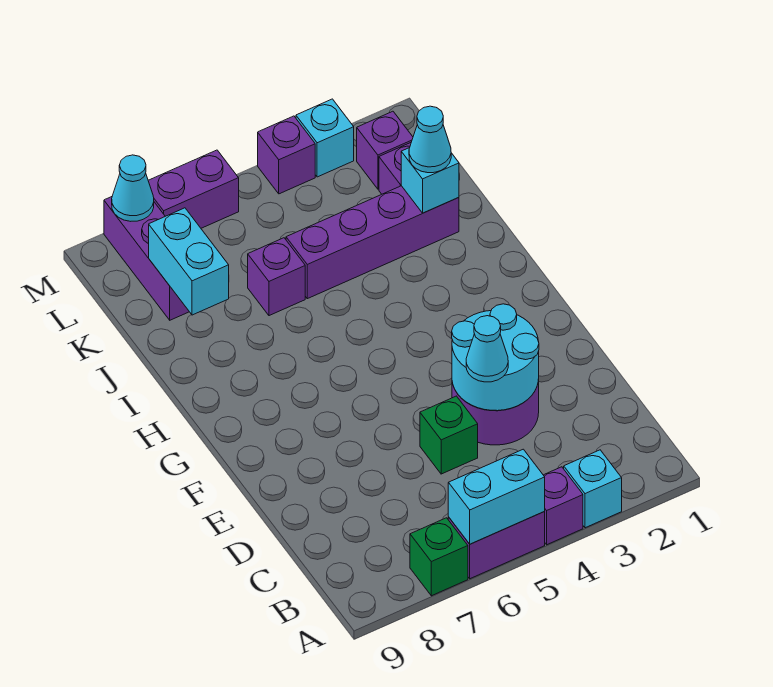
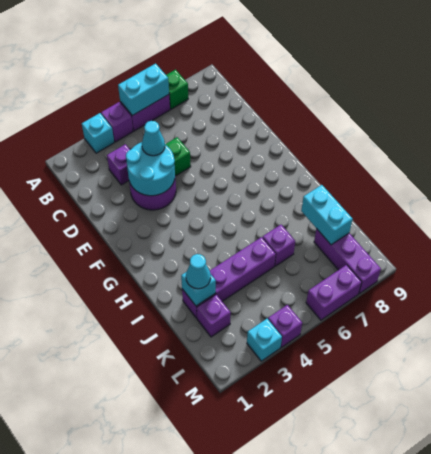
purple 1x1 brick [357,111,413,189] -> purple 1x1 brick moved to [107,144,130,185]
cyan 1x1 cone [112,155,154,221] -> none

